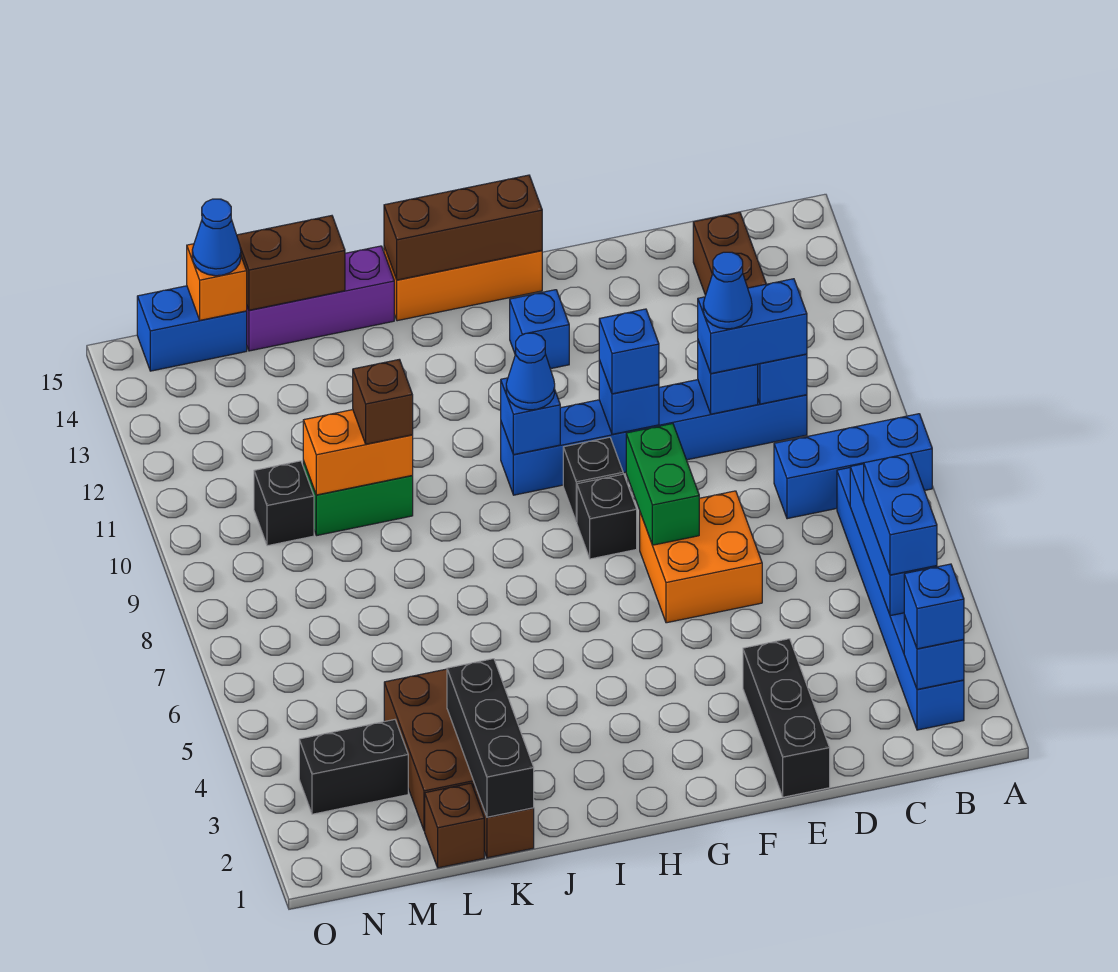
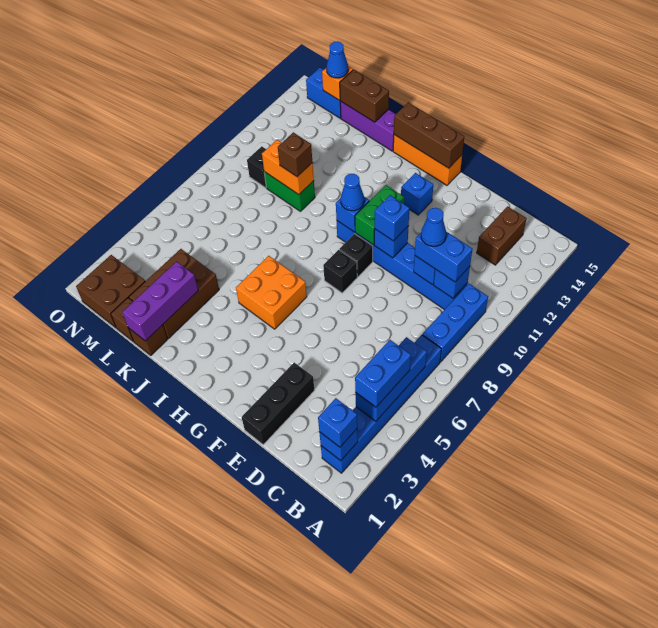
blue 1x3 brick [774,414,932,519] -> blue 1x3 brick turned to [422,284,488,362]
orange 2x2 brick [640,491,762,623] -> orange 2x2 brick moved to [236,256,307,329]
green 1x2 brick [626,424,699,545] -> green 1x2 brick moved to [355,185,404,245]
black 1x3 brick [447,659,534,817] -> purple 1x3 brick [123,262,198,341]
none -> brown 2x2 brick [76,255,145,328]
black 1x2 brick [299,720,408,814] -> none

